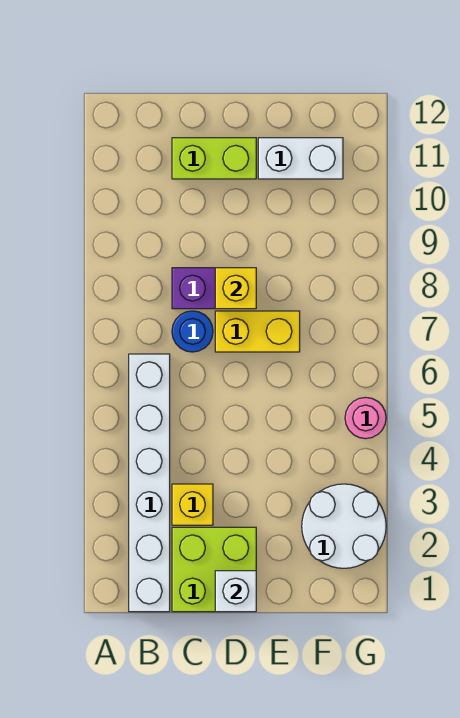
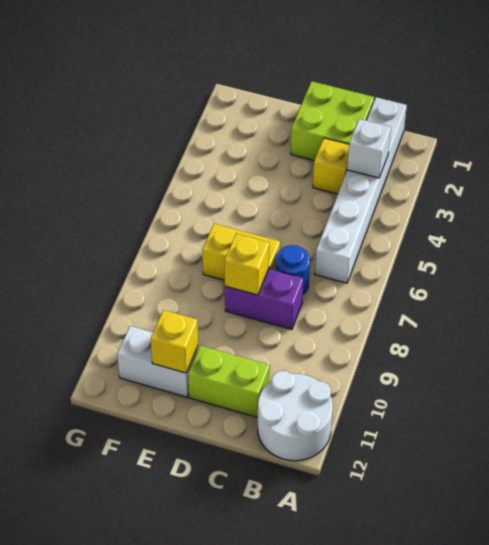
white 1x1 brick [215,571,256,612] -> white 1x1 brick moved to [347,119,391,178]
none -> yellow 1x1 brick [151,310,198,373]
white 2x2 round brick [302,484,386,568] -> white 2x2 round brick moved to [258,371,333,461]
pink 1x1 round brick [345,397,386,439] -> none

